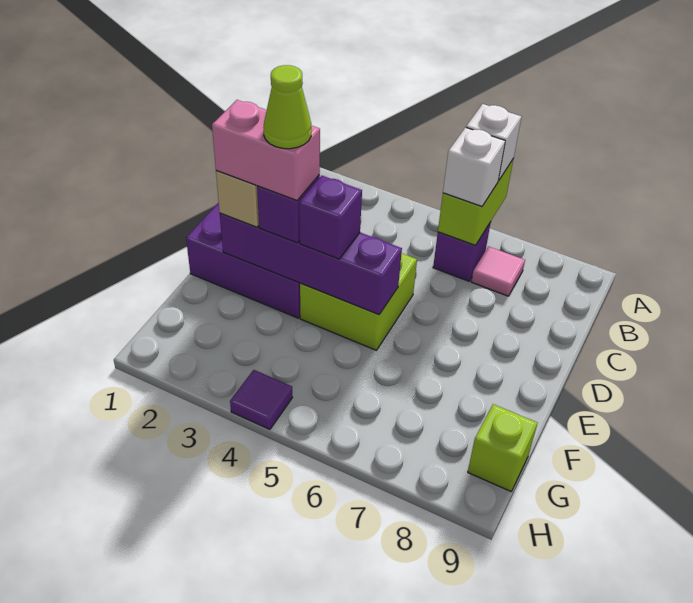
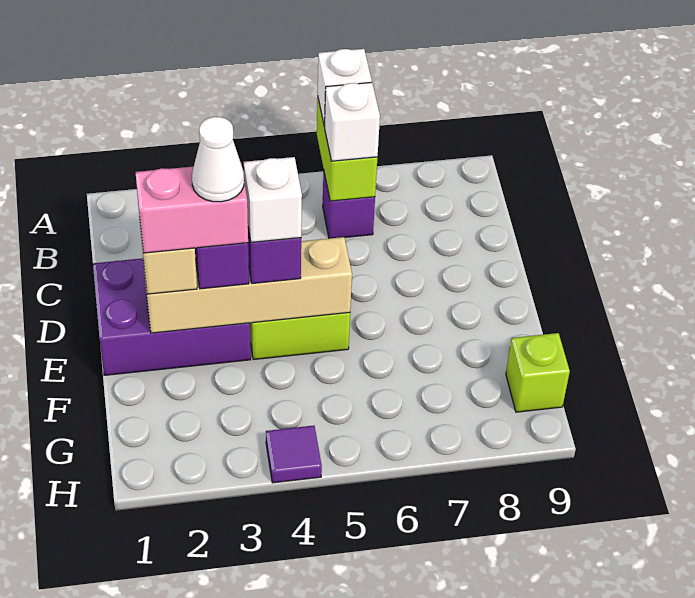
pink 1x1 tile [471,247,525,296] -> none
purple 1x4 brick [220,213,402,314] -> tan 1x4 brick [144,237,352,333]
lime 1x1 cone [263,65,311,149] -> white 1x1 cone [192,117,244,202]
none -> white 1x1 brick [244,157,302,242]

